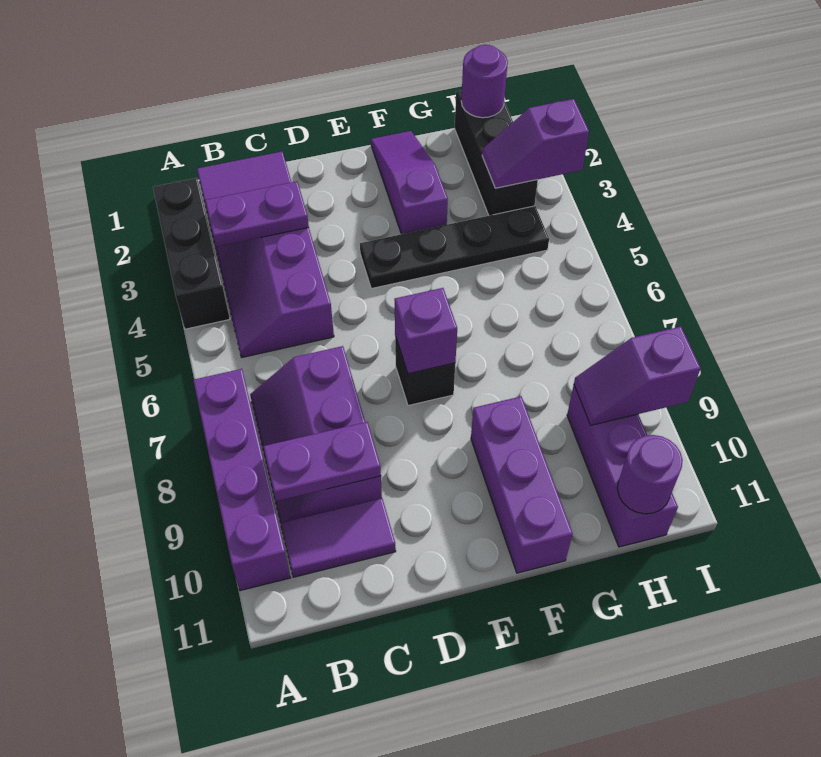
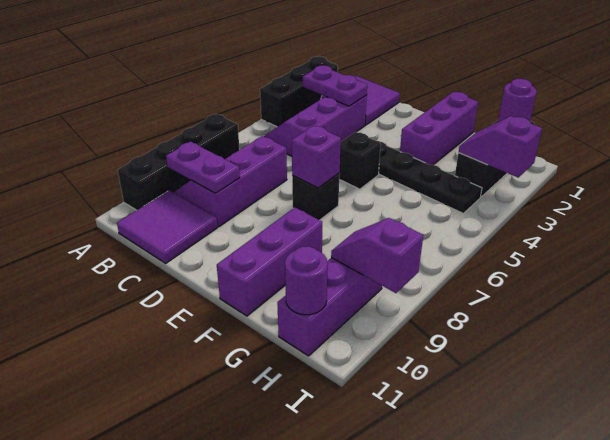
purple 1x4 brick [193,369,290,591] -> black 1x4 brick [118,114,239,210]
purple 1x2 tile [281,498,396,577] -> purple 2x2 tile [117,190,217,263]
none -> black 1x1 brick [339,132,381,189]
purple 1x3 slope [371,131,448,234] -> purple 1x3 brick [400,92,478,165]

